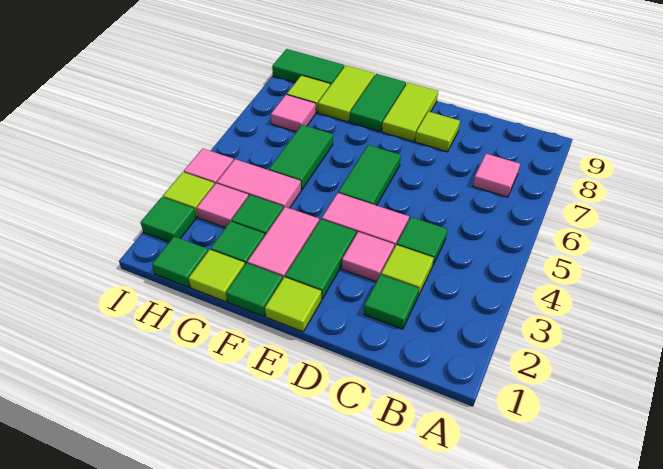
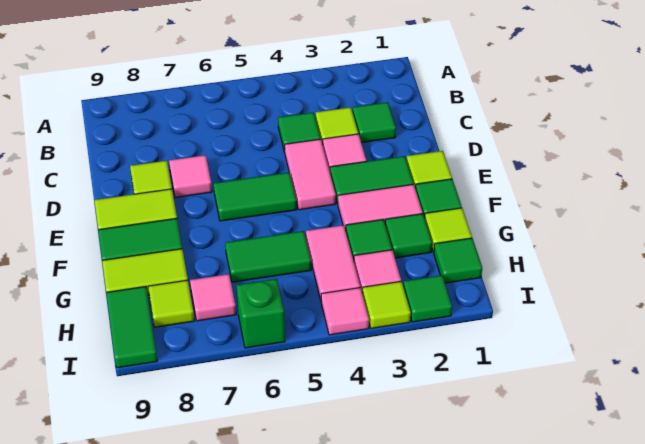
pink 1x1 tile [473,154,520,197] -> pink 1x1 tile moved to [169,155,212,198]
none -> green 1x1 brick [236,279,285,348]

